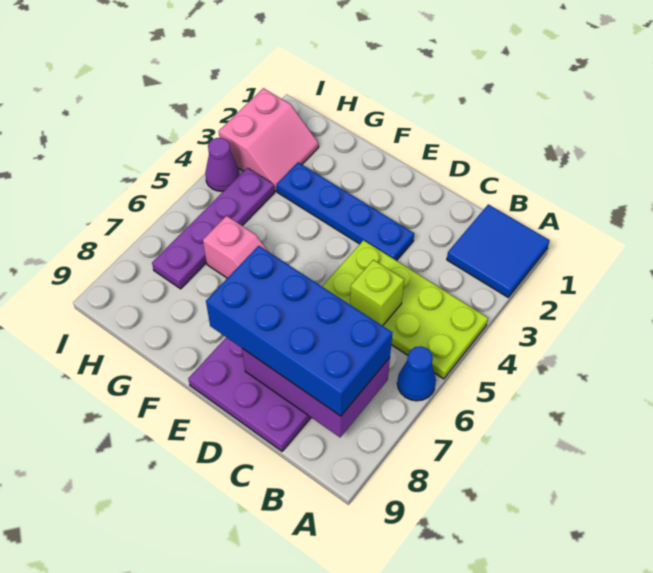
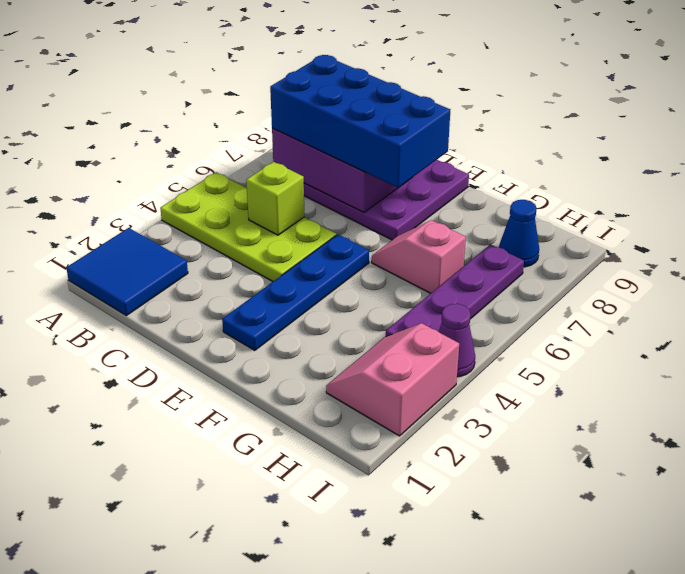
blue 1x1 cone [397,346,436,401] -> blue 1x1 cone moved to [499,200,539,267]
blue 1x4 plate [277,163,414,261] -> blue 1x4 plate turned to [222,235,369,350]

